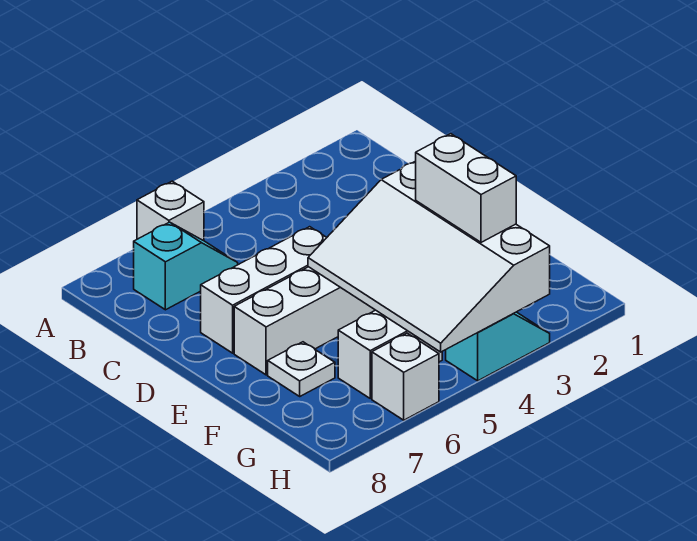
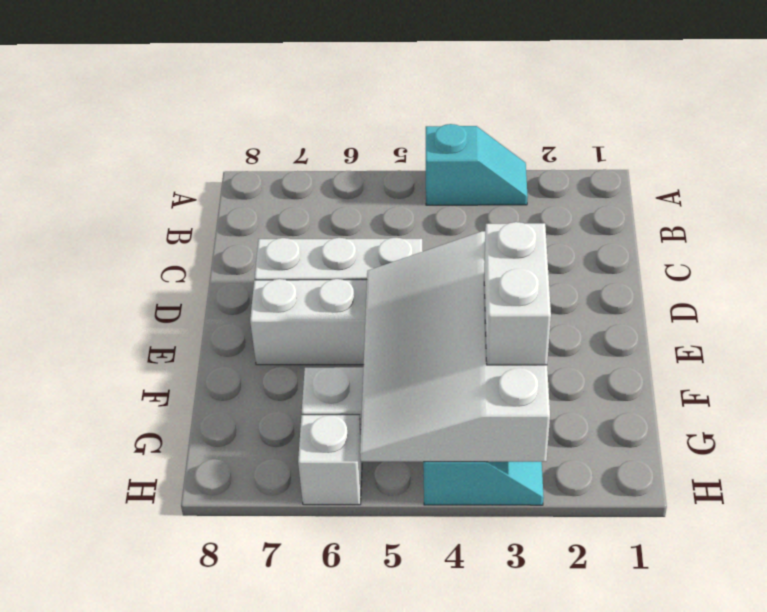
white 1x1 brick [137,181,204,241] -> none
cyan 1x2 slope [134,222,238,310] -> cyan 1x2 slope moved to [426,124,528,205]
white 1x1 plate [268,342,335,396] -> none

